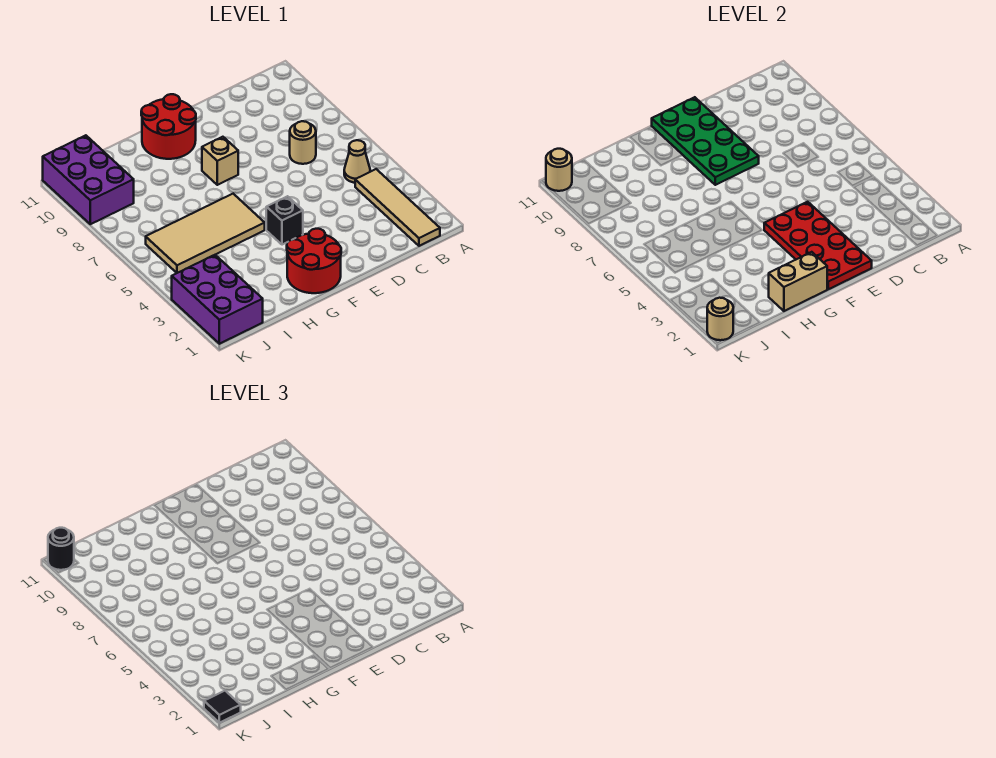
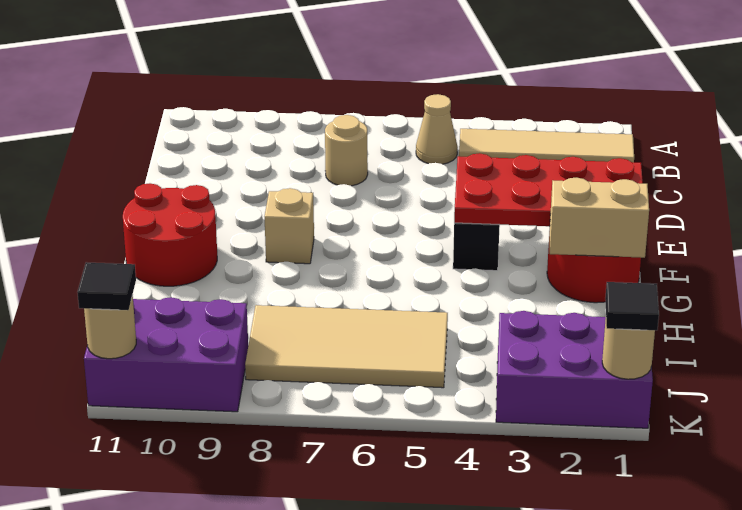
green 2x4 plate [652,97,759,185] -> none
tan 1x2 brick [769,252,827,311] -> tan 1x2 brick turned to [550,178,649,258]
tan 2x4 tile [146,194,265,273] -> tan 2x4 tile turned to [245,305,448,388]
black 1x1 round brick [48,528,74,570] -> black 1x1 tile [77,262,136,310]

